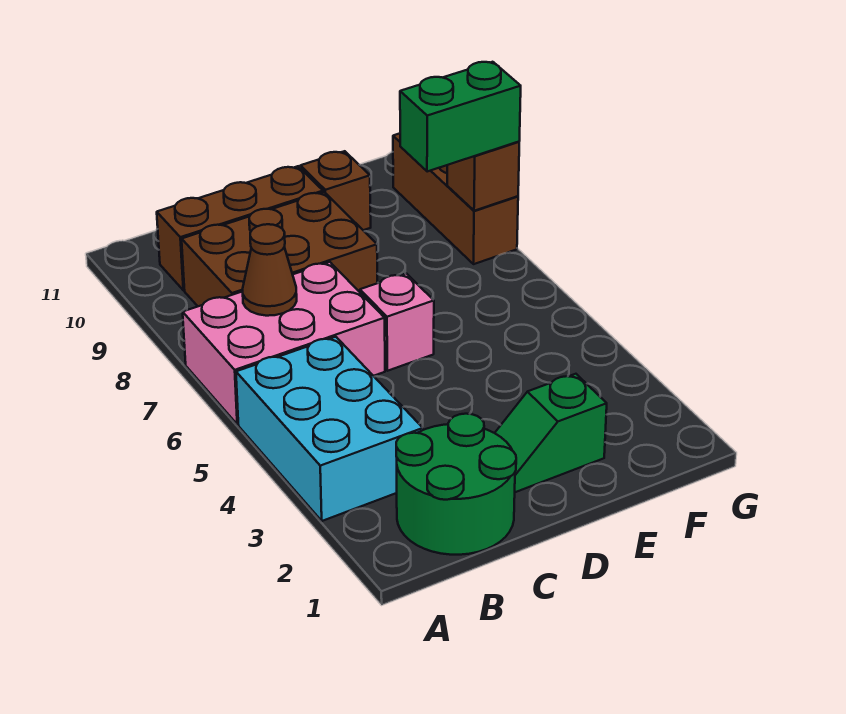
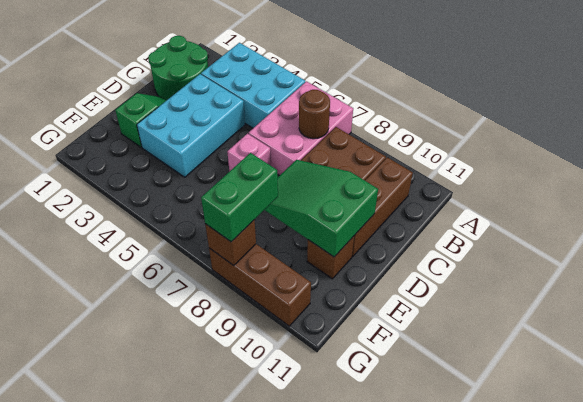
brown 1x1 cone [243,224,297,316] -> brown 1x1 round brick [299,90,330,139]
none -> cyan 2x3 brick [137,74,245,177]
none -> green 2x3 slope [265,160,378,257]

